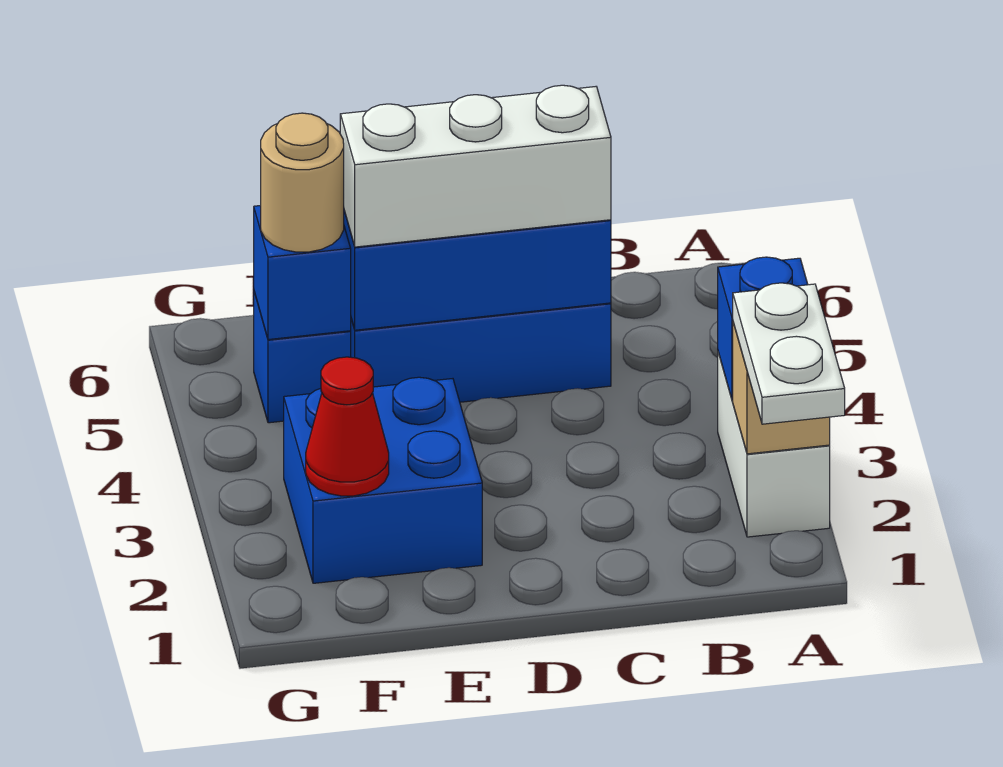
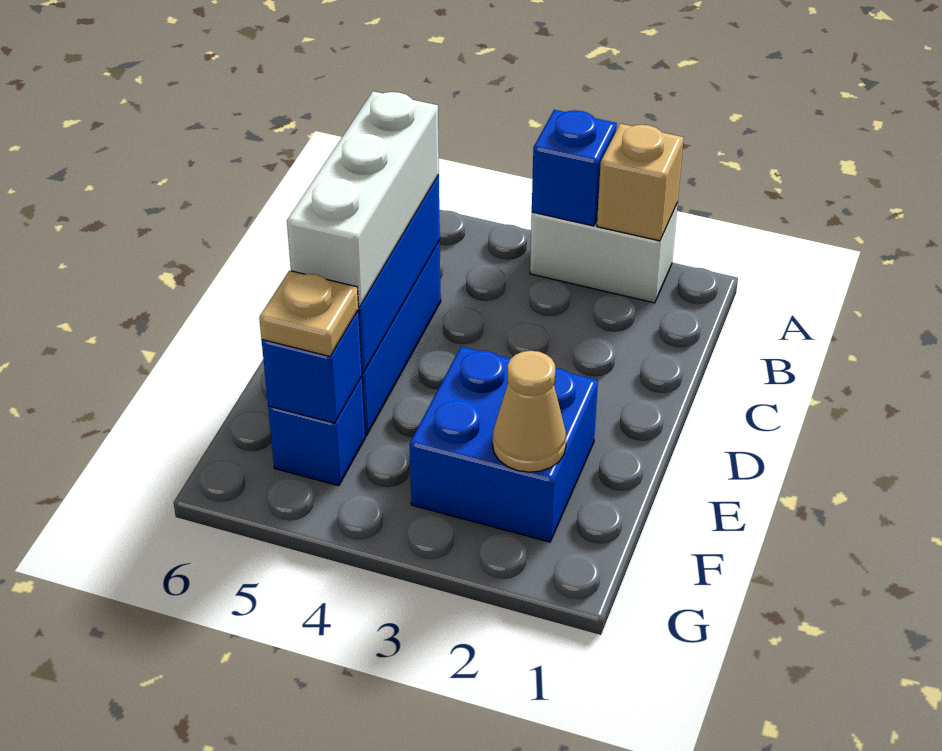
white 1x2 plate [733,283,845,424] -> none
red 1x1 cone [306,357,389,496] -> tan 1x1 cone [492,351,567,472]
tan 1x1 round brick [261,113,344,252] -> tan 1x1 plate [259,271,358,356]

